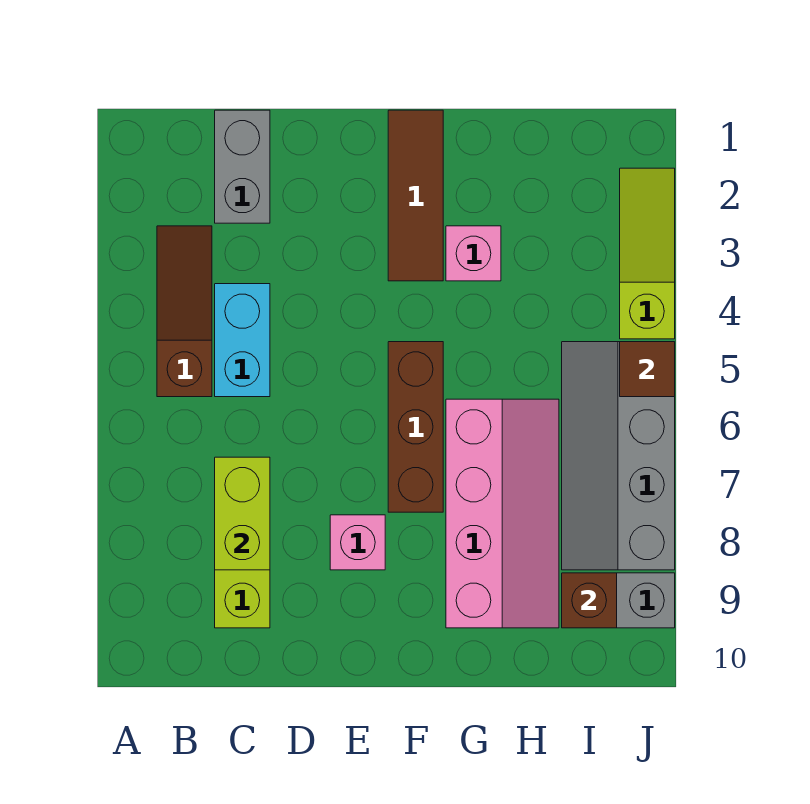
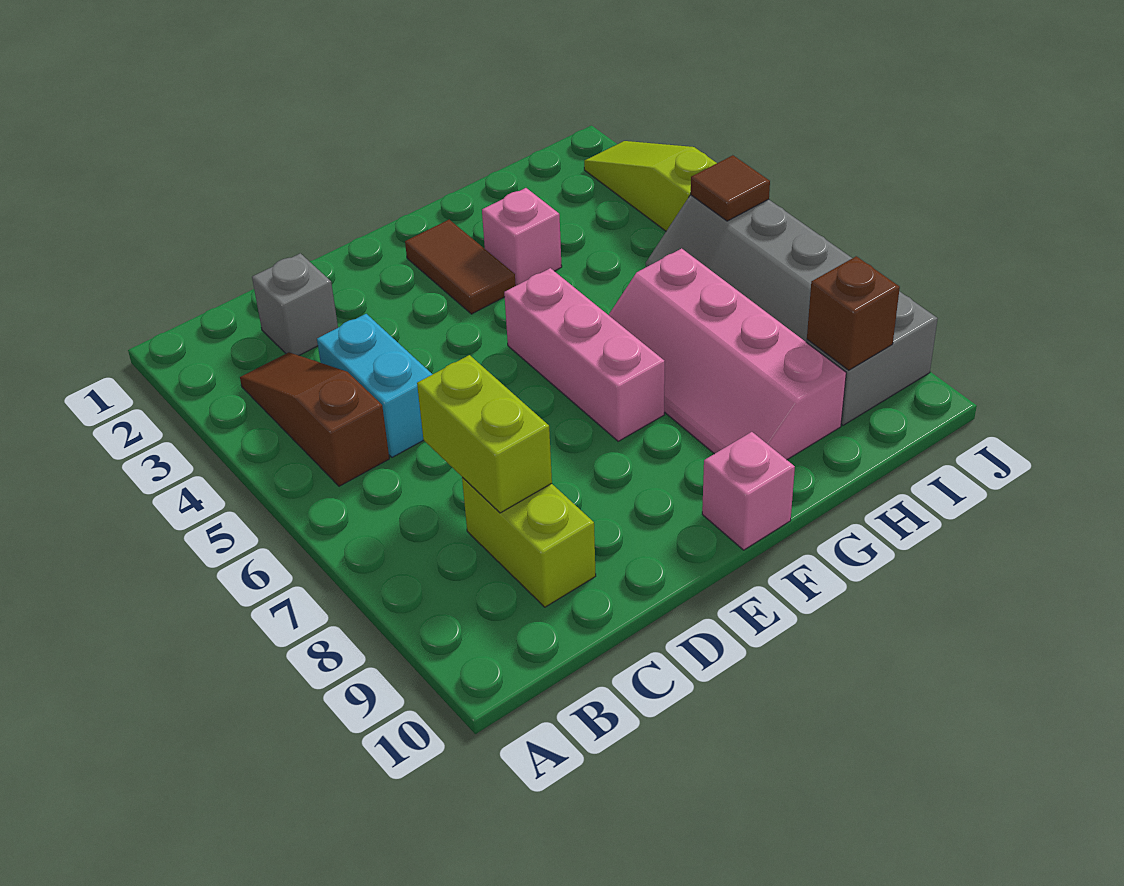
grey 1x2 brick [215,110,270,223] -> grey 1x1 brick [252,253,338,355]
pink 1x1 brick [330,515,385,570] -> pink 1x1 brick moved to [702,432,795,550]
brown 1x3 tile [388,110,443,281] -> brown 1x2 tile [405,220,516,314]
brown 1x3 brick [388,342,443,512] -> pink 1x3 brick [504,268,665,441]
pink 2x4 slope [446,399,559,628] -> pink 2x4 slope turned to [609,248,846,460]

